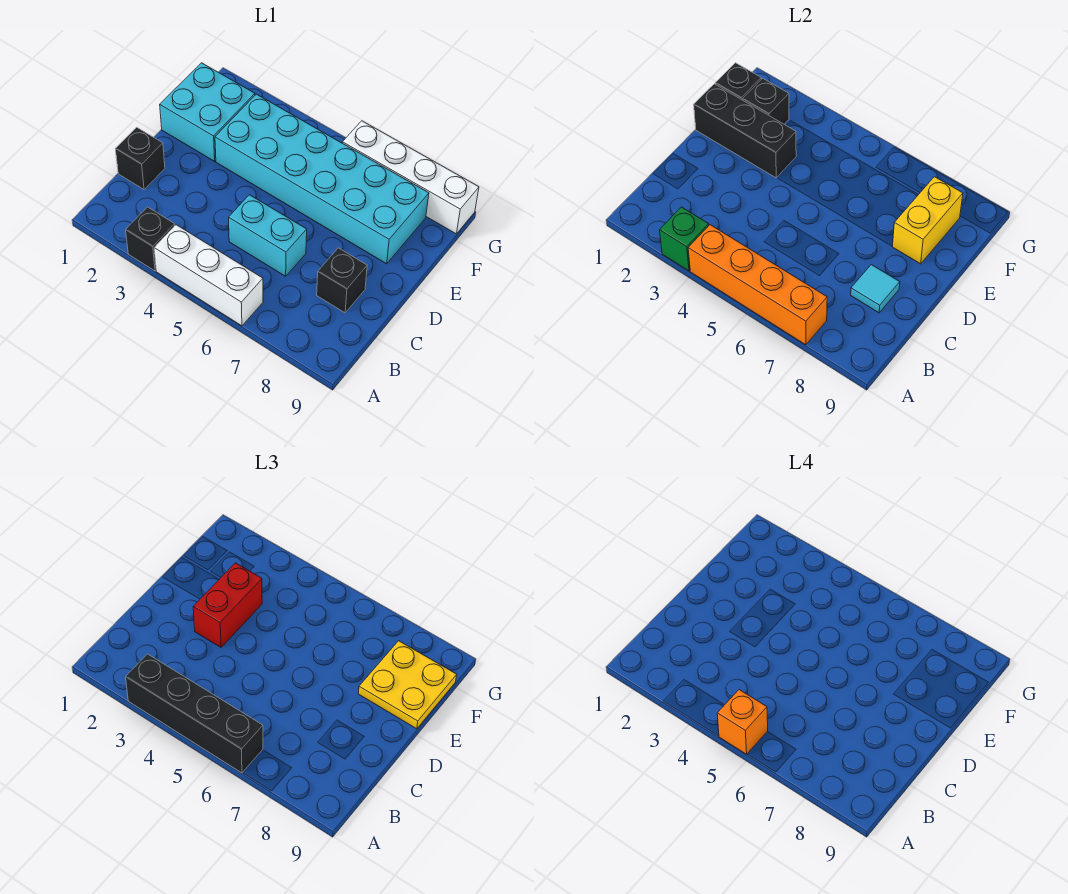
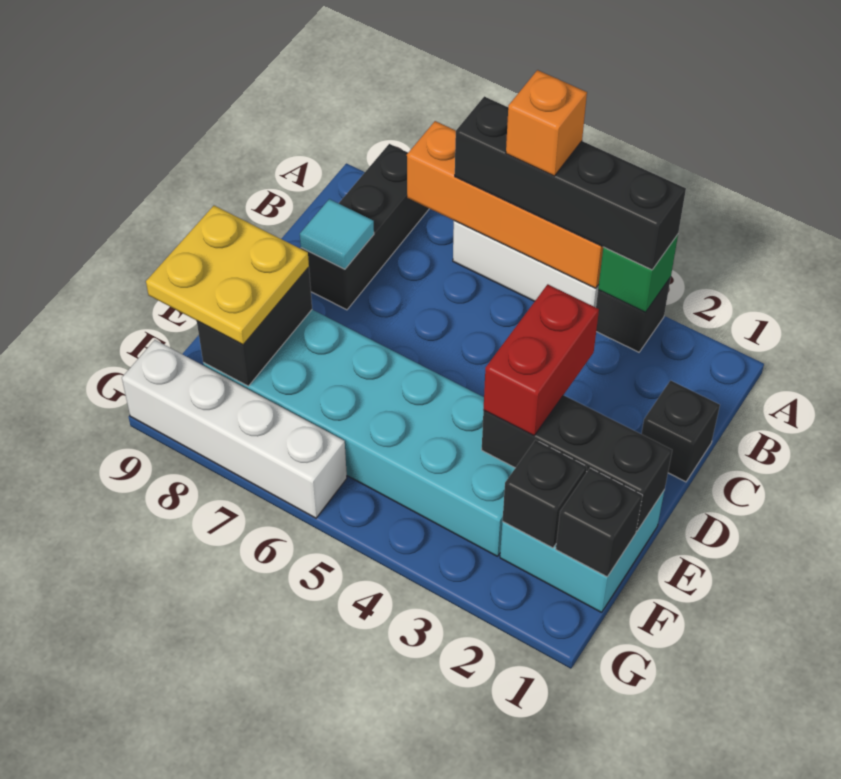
cyan 1x2 brick [229,195,307,276] -> none
black 1x1 brick [317,248,367,313] -> black 1x3 brick [301,144,429,310]
yellow 1x2 brick [892,177,963,264] -> black 1x2 brick [197,267,312,386]

